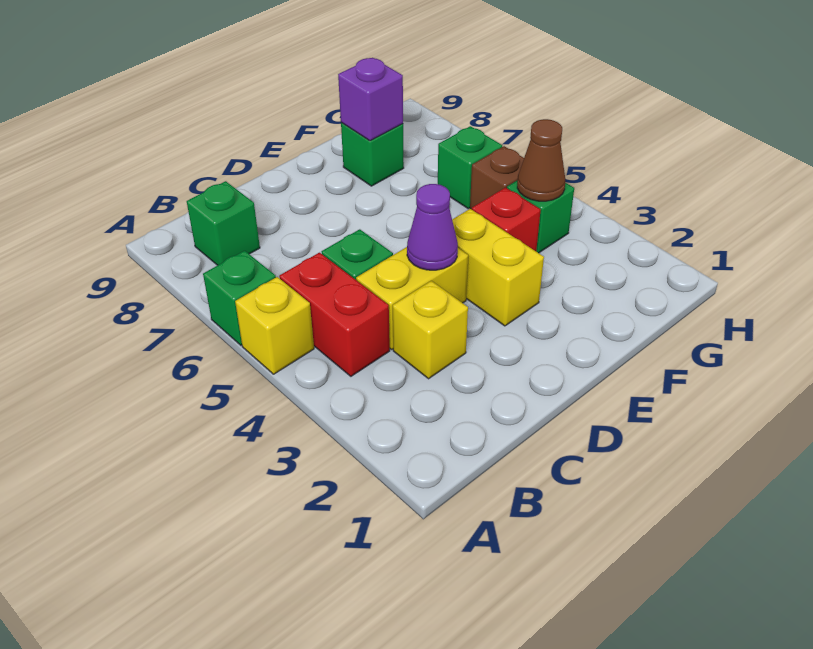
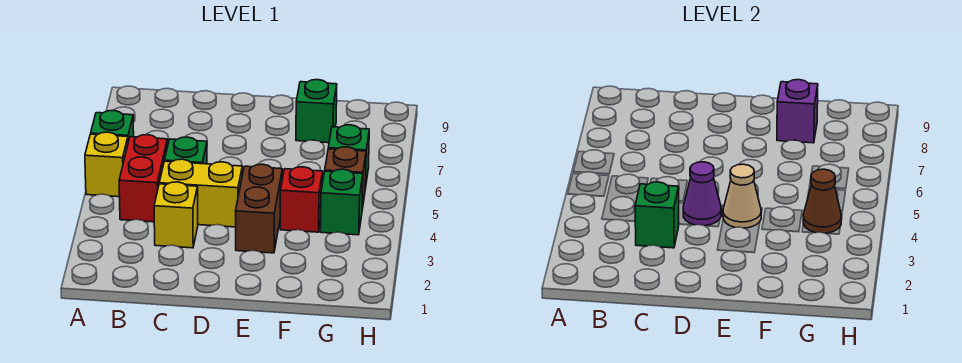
green 1x1 brick [187,181,260,265] -> green 1x1 brick moved to [635,182,679,248]
yellow 1x2 brick [452,209,544,326] -> brown 1x2 brick [236,164,282,253]
none -> tan 1x1 cone [723,164,761,228]

